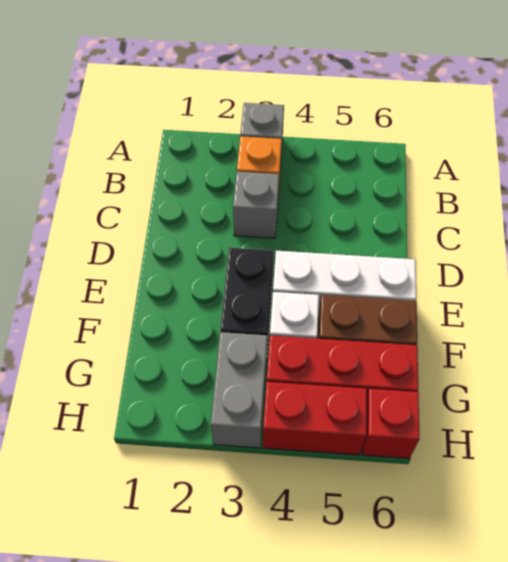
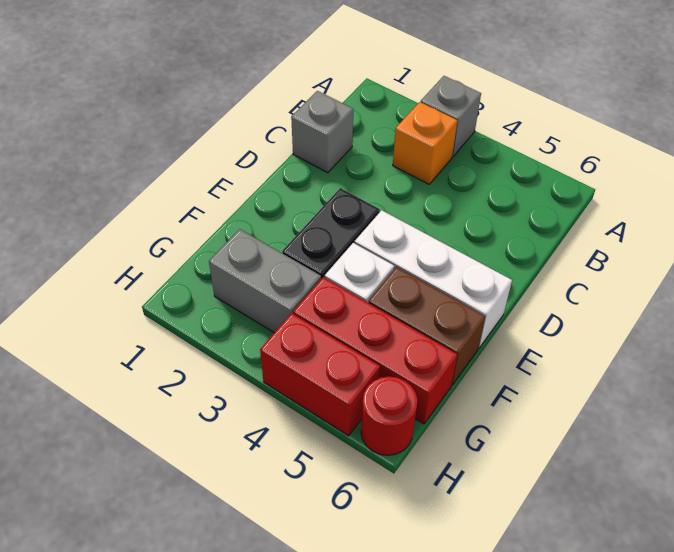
grey 1x1 brick [233,172,279,238] -> grey 1x1 brick moved to [291,91,353,173]
grey 1x2 brick [211,332,267,448] -> grey 1x2 brick turned to [209,229,321,333]
red 1x1 brick [362,389,419,459] -> red 1x1 round brick [361,376,418,455]

